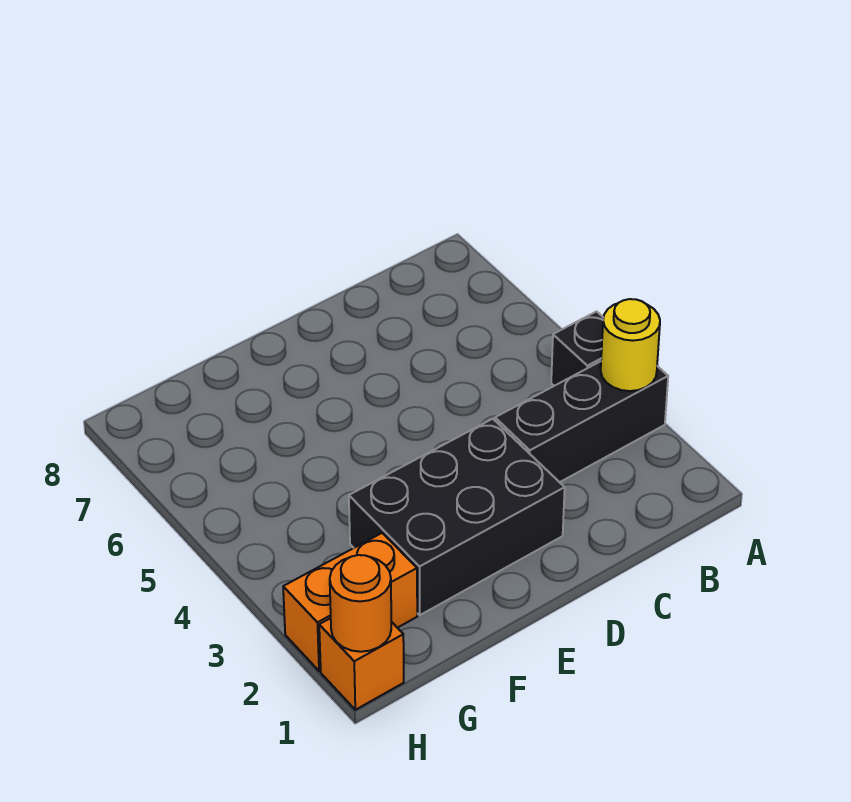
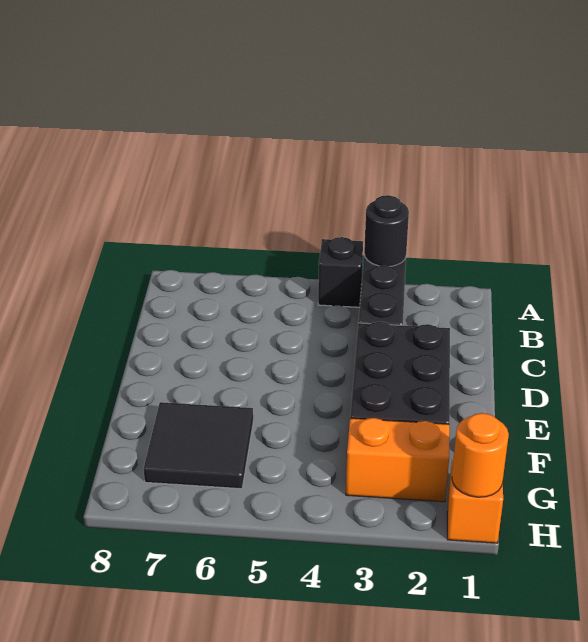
yellow 1x1 round brick [601,299,660,391] -> black 1x1 round brick [364,195,409,266]
none -> black 2x2 tile [144,402,253,489]
orange 1x2 brick [283,533,417,671] -> orange 1x2 brick turned to [346,418,449,502]

